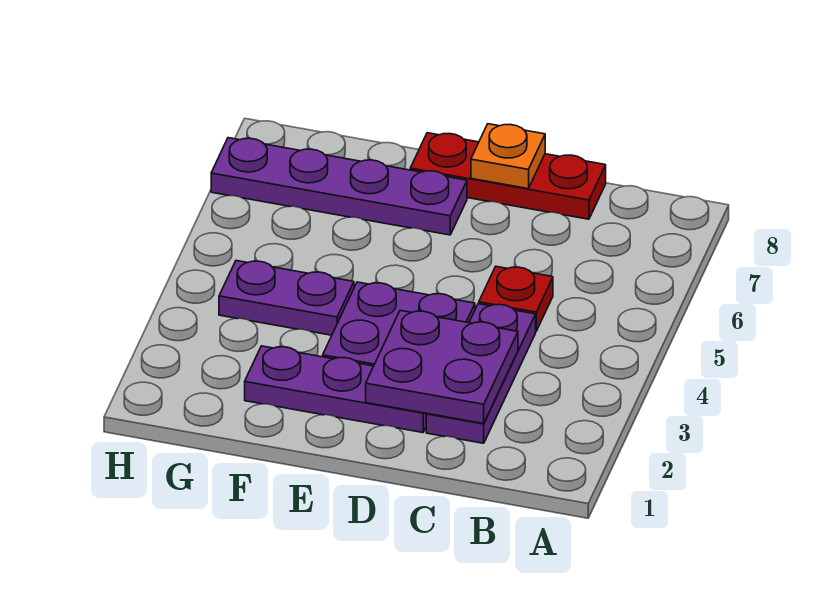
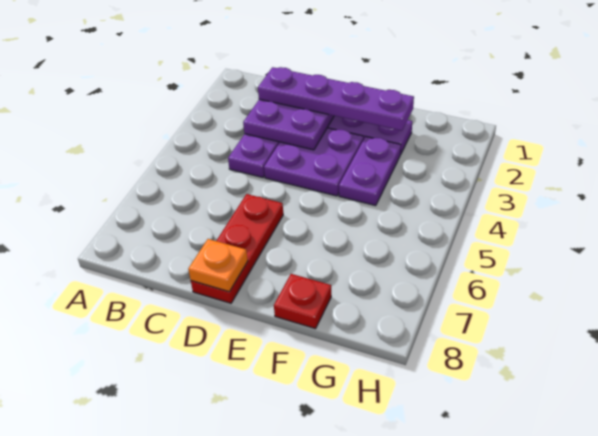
red 1x1 plate [479,267,553,331] -> red 1x1 plate moved to [274,274,331,329]
red 1x3 plate [410,133,606,219] -> red 1x3 plate turned to [191,194,283,303]
purple 1x4 plate [211,138,467,235] -> purple 1x4 plate moved to [258,67,414,131]
purple 1x2 plate [219,261,354,335] -> purple 1x2 plate turned to [339,137,401,206]

